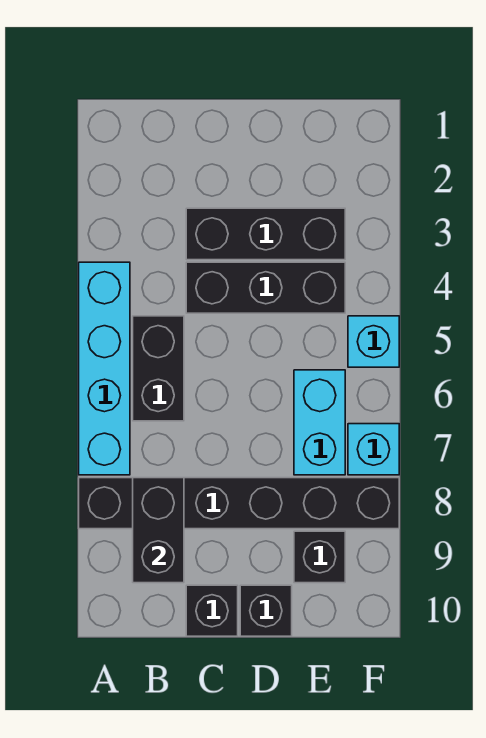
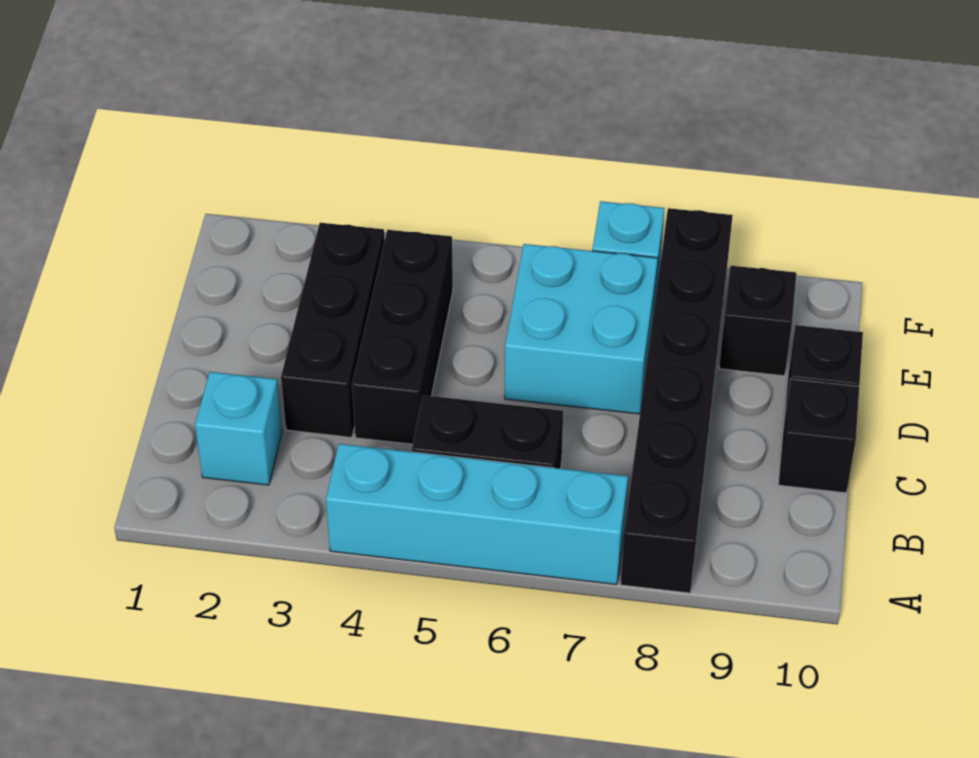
black 1x2 brick [133,478,184,583] -> none
cyan 1x2 brick [294,370,345,475] -> cyan 2x2 brick [505,244,658,414]
cyan 1x1 brick [348,316,399,367] -> cyan 1x1 brick moved to [195,372,282,485]

